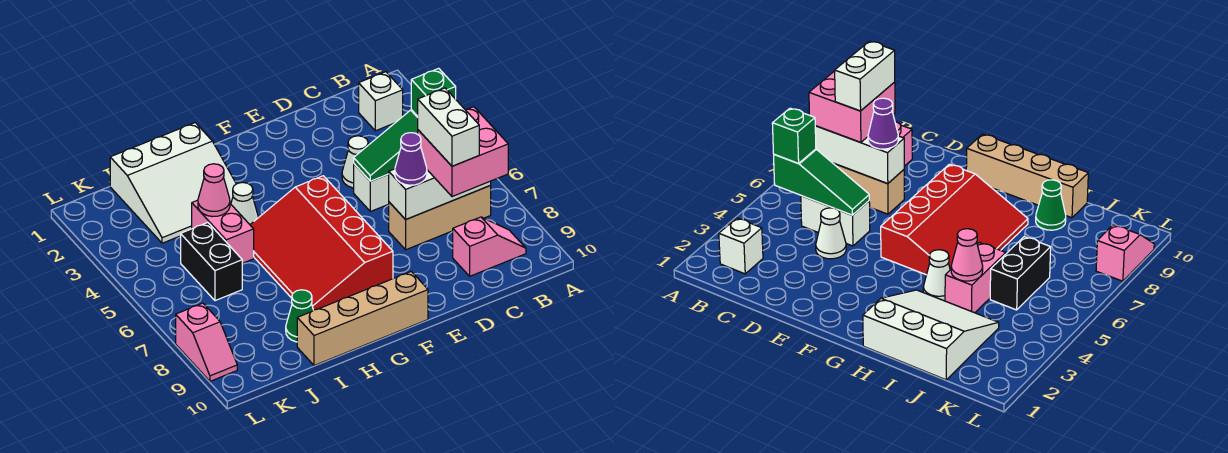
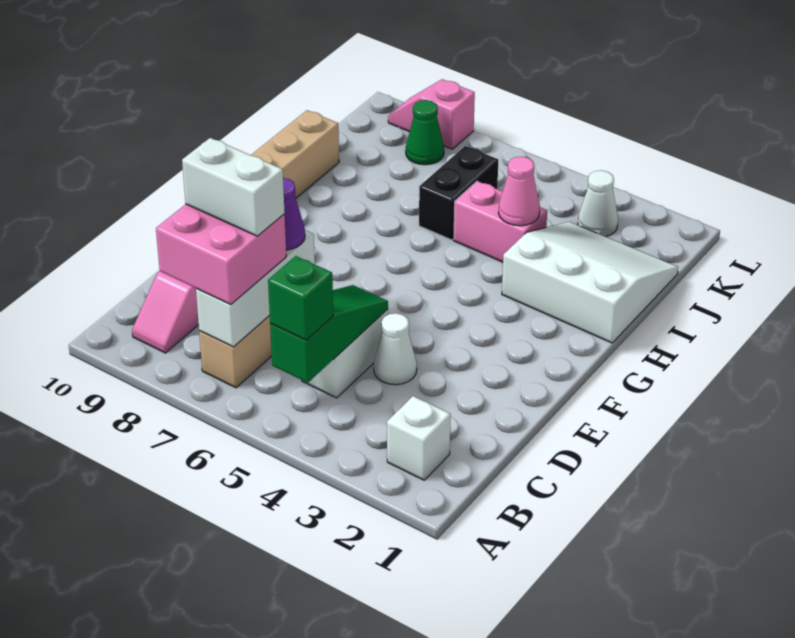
red 3x4 slope [250,176,393,310] -> none
white 3x3 slope [110,123,236,243] -> white 3x3 slope turned to [502,222,678,343]
white 1x1 cone [231,182,258,224] -> white 1x1 cone moved to [578,170,618,237]
green 1x1 cone [286,290,313,342] -> green 1x1 cone moved to [406,100,444,165]
black 1x2 brick [181,223,242,301] -> black 1x2 brick turned to [419,146,498,240]

